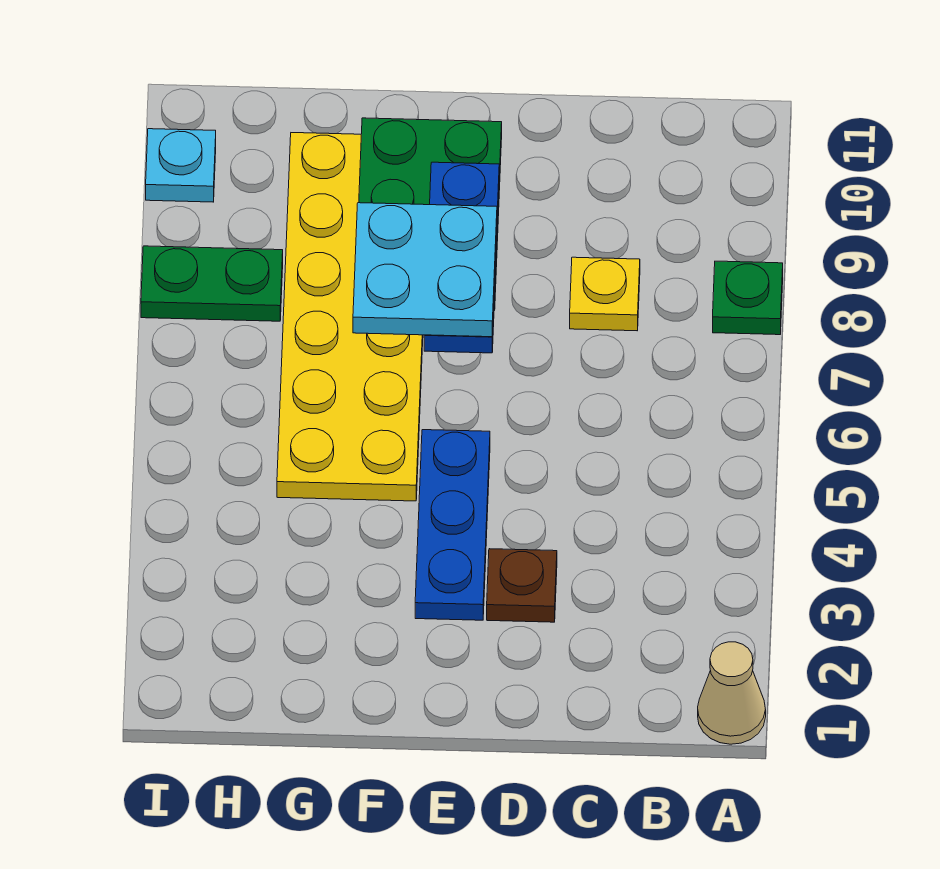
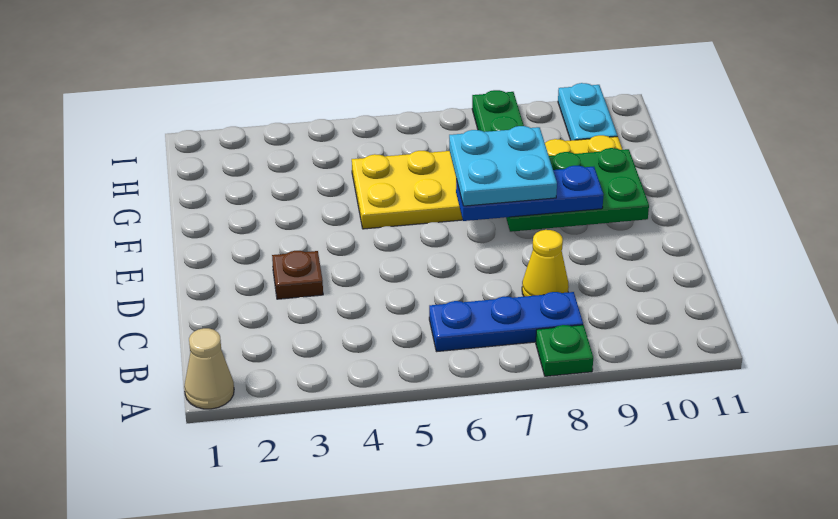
yellow 1x1 plate [570,257,640,331] -> yellow 1x1 cone [522,230,569,297]
blue 1x3 plate [415,430,490,620] -> blue 1x3 plate moved to [429,292,583,352]
cyan 1x1 plate [146,129,216,202] -> cyan 1x2 plate [558,83,617,140]

